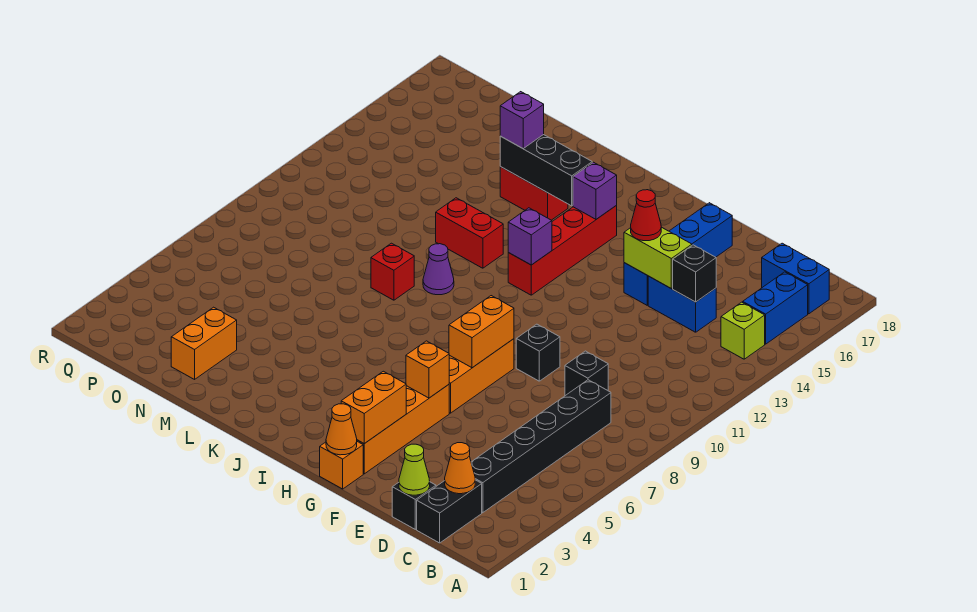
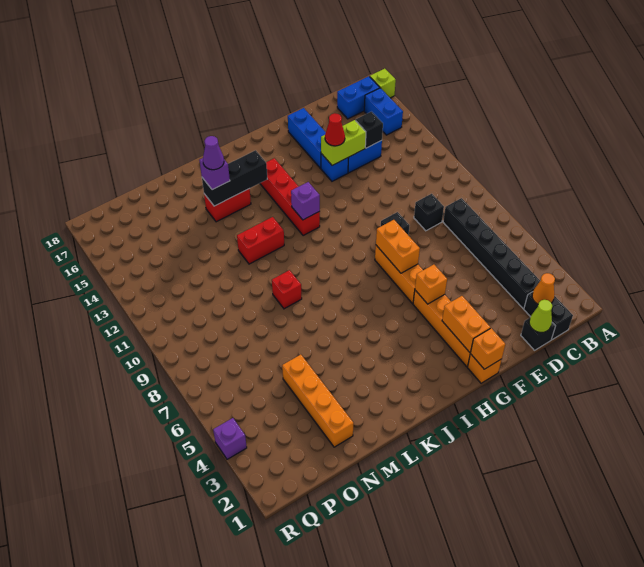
lime 1x1 brick [721,302,765,359] -> lime 1x1 brick moved to [370,69,396,98]
orange 1x1 cone [326,404,357,455] -> orange 1x1 brick [470,328,505,369]
purple 1x1 brick [573,162,617,219] -> purple 1x1 brick moved to [213,418,247,459]
purple 1x1 cone [423,244,454,295] -> purple 1x1 cone moved to [203,136,224,170]
orange 1x2 brick [171,307,237,379] -> orange 1x4 brick [282,355,354,447]

